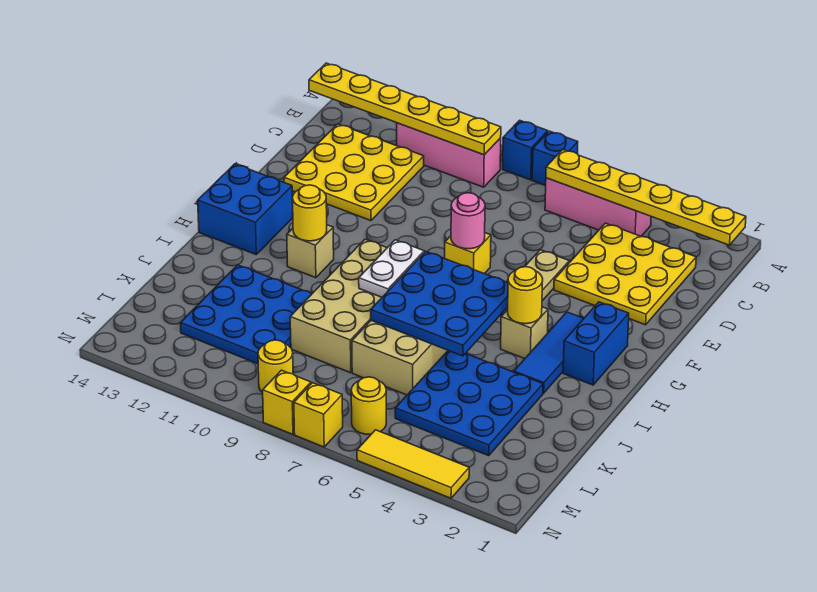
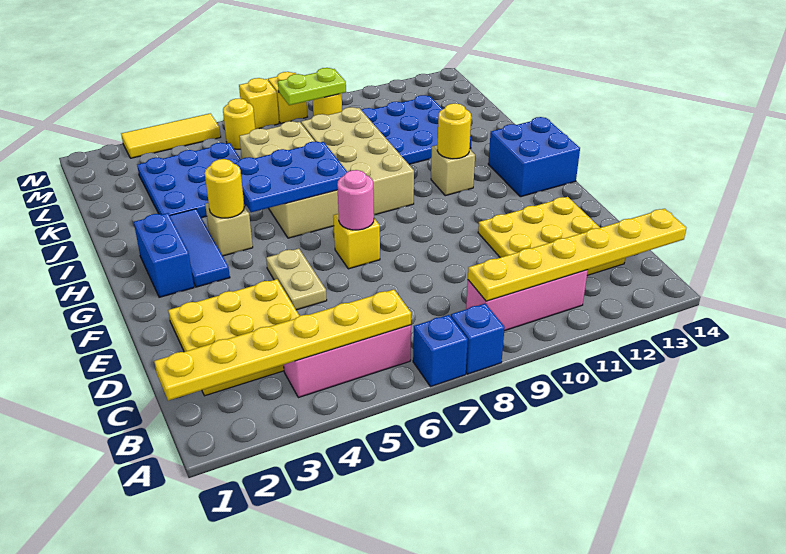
blue 3x3 plate [371,252,508,356] -> blue 2x3 plate [234,142,347,212]
white 1x2 plate [359,240,424,297] -> none
none -> lime 1x2 plate [278,68,346,105]

